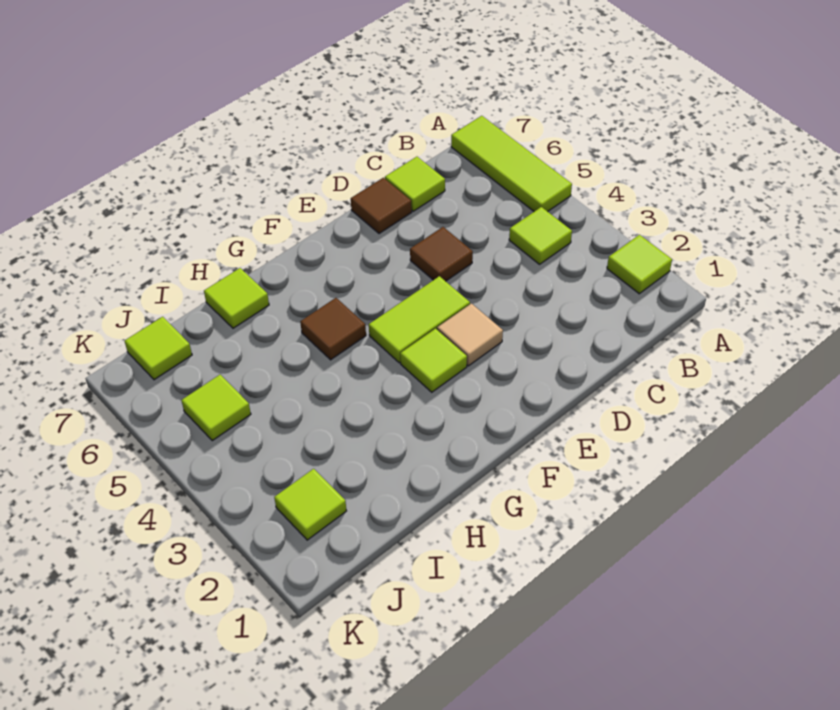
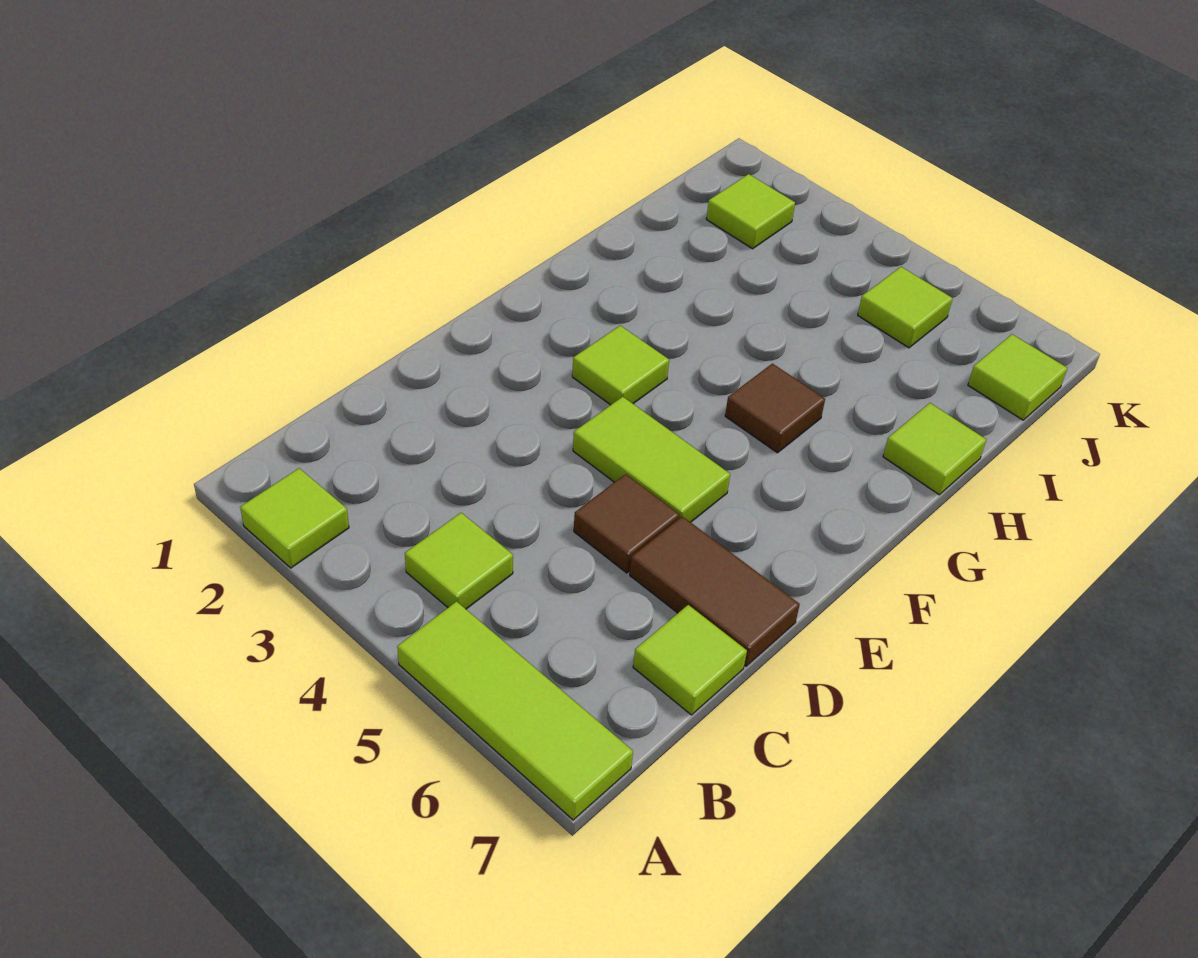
brown 1x1 tile [351,178,412,234] -> brown 1x2 tile [630,516,800,666]
tan 1x1 tile [437,304,503,366] -> none
lime 1x2 tile [369,276,470,363] -> lime 1x2 tile turned to [573,397,730,522]

